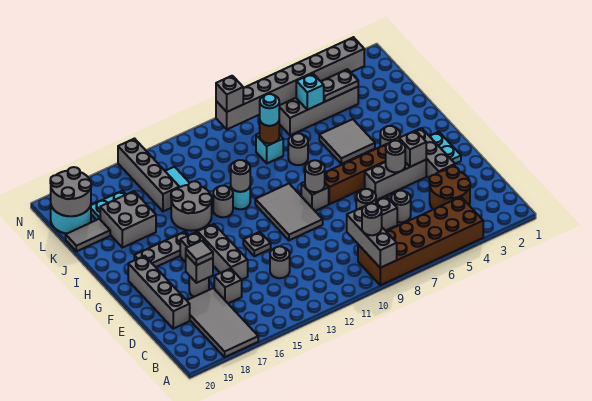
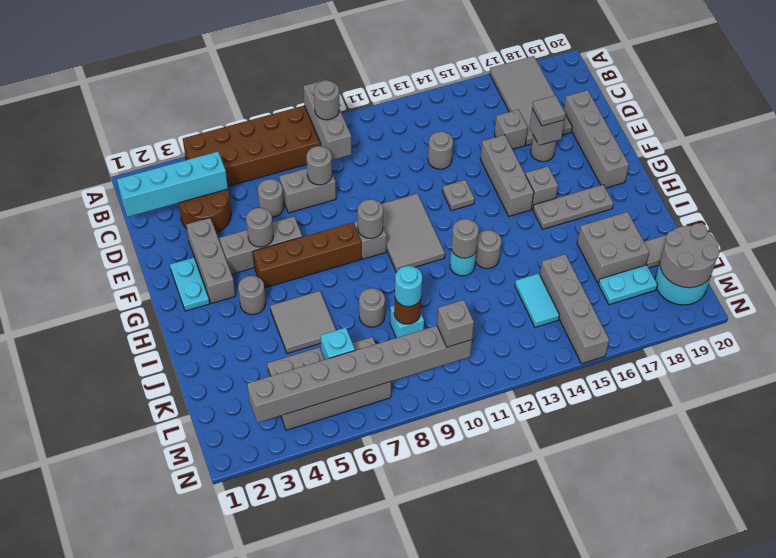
none -> cyan 1x4 brick [117,152,228,217]
grey 1x1 brick [399,131,426,167] -> none
grey 2x2 round brick [171,181,212,231] -> none

